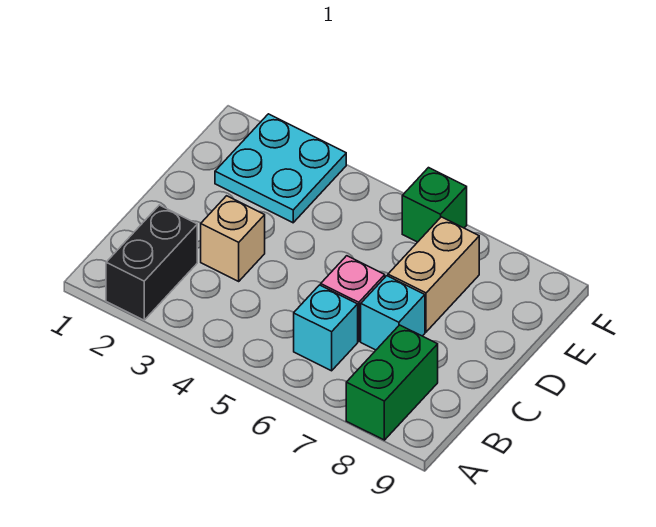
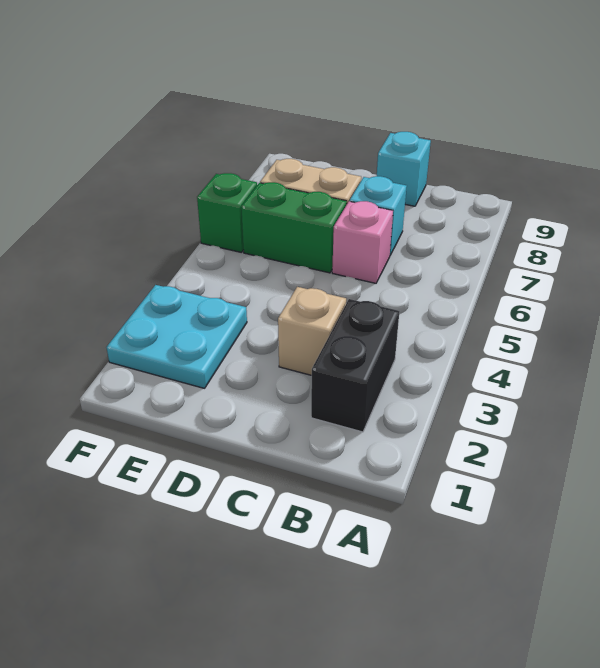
black 1x2 brick [106,205,197,320] -> black 1x2 brick turned to [311,299,399,432]
green 1x2 brick [346,325,438,440] -> green 1x2 brick moved to [241,182,347,273]
cyan 1x1 brick [294,285,358,371] -> cyan 1x1 brick moved to [377,132,431,206]

